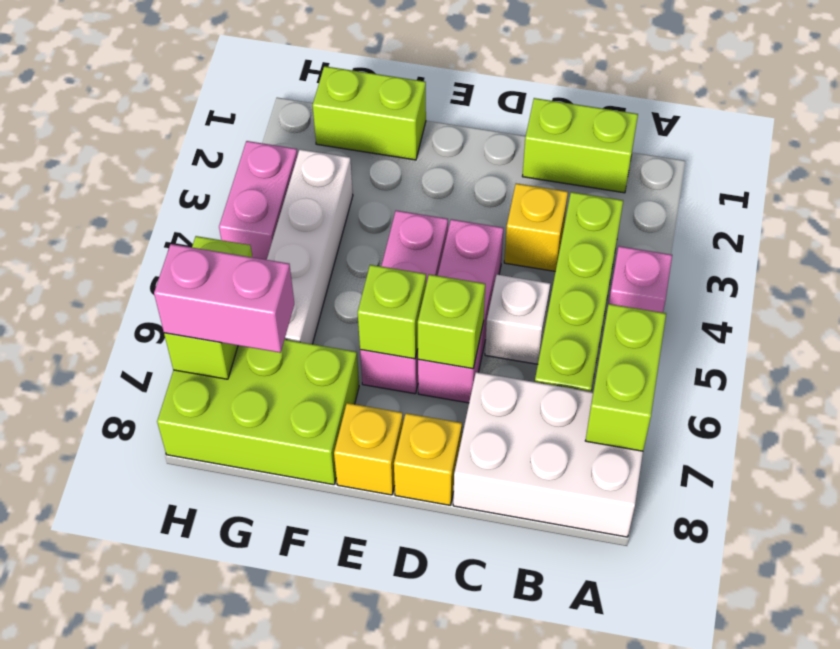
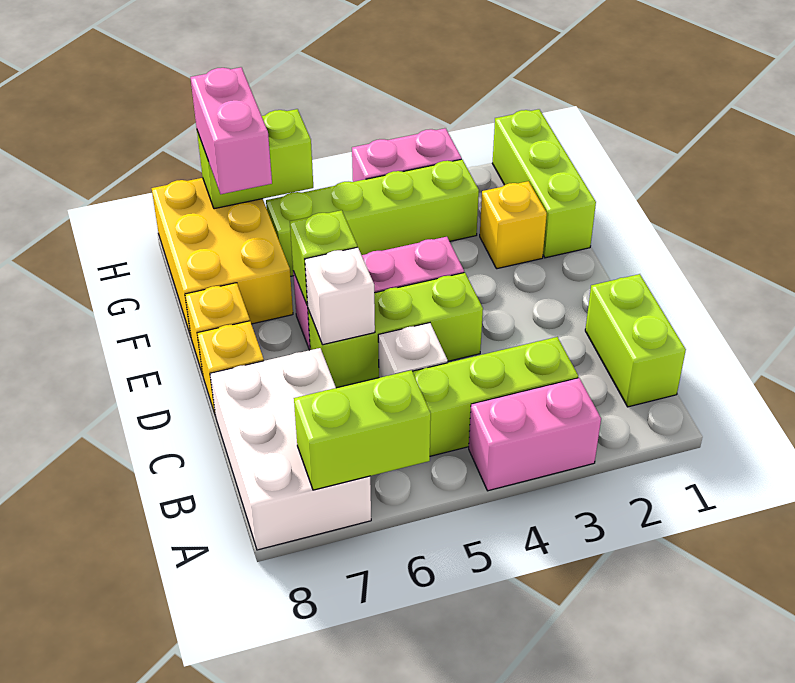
pink 1x1 brick [609,246,672,313] -> pink 1x2 brick [469,378,601,491]
yellow 1x1 brick [504,183,568,271] -> yellow 1x1 brick moved to [480,181,547,269]
pink 1x3 brick [418,219,503,403] -> lime 1x3 brick [308,273,483,388]
lime 1x1 brick [418,274,485,369] -> white 1x1 brick [305,247,375,345]
lime 1x2 brick [313,66,426,160] -> lime 1x3 brick [492,109,596,258]
lime 2x3 brick [157,340,359,485] -> yellow 2x3 brick [152,178,293,336]
white 1x4 brick [267,149,353,344] -> lime 1x4 brick [266,159,479,276]

